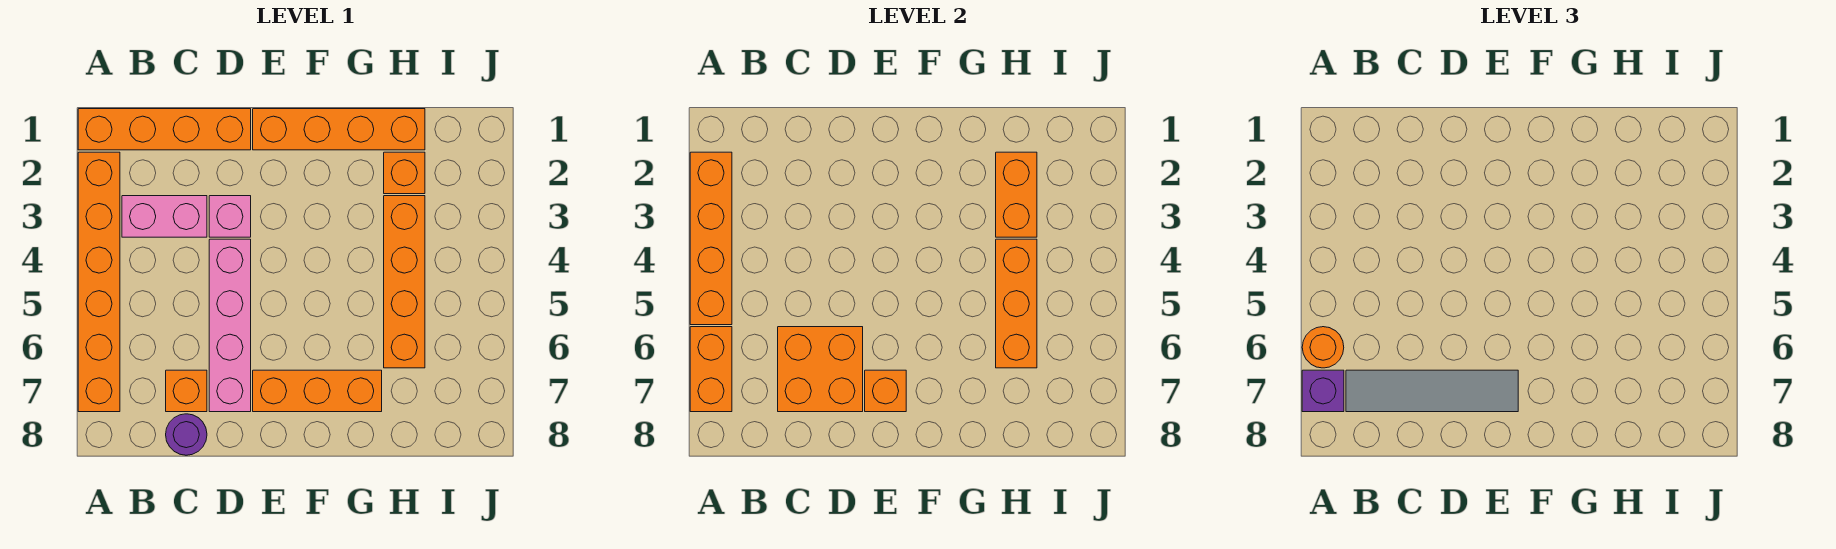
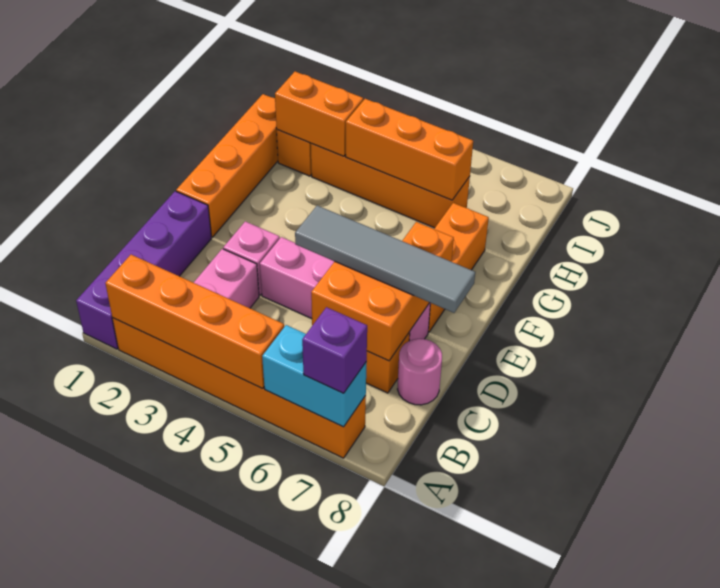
orange 1x4 brick [78,109,251,150] -> purple 1x4 brick [76,191,212,349]
orange 1x2 brick [690,327,732,412] -> cyan 1x2 brick [262,325,367,427]
orange 1x1 round brick [1302,327,1344,368] -> none
grey 1x4 tile [1346,370,1518,412] -> grey 1x4 tile turned to [295,206,475,313]
purple 1x1 round brick [166,414,207,455] -> pink 1x1 round brick [397,339,442,405]

